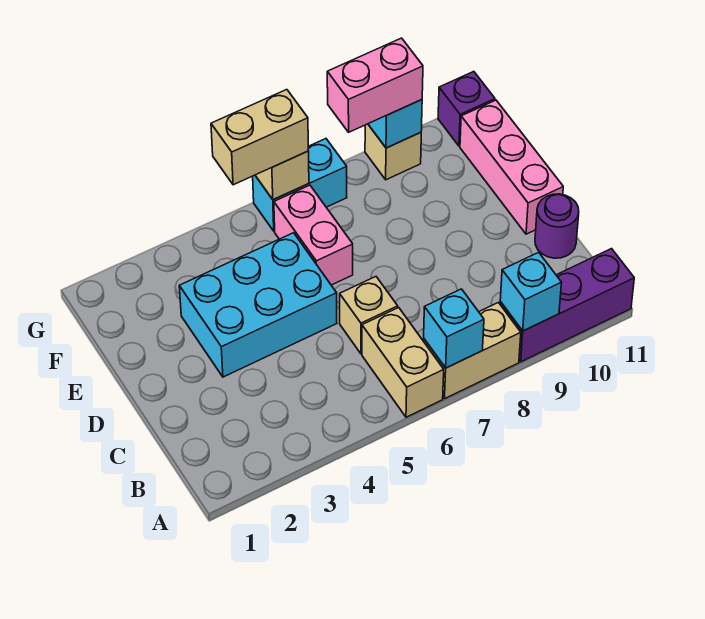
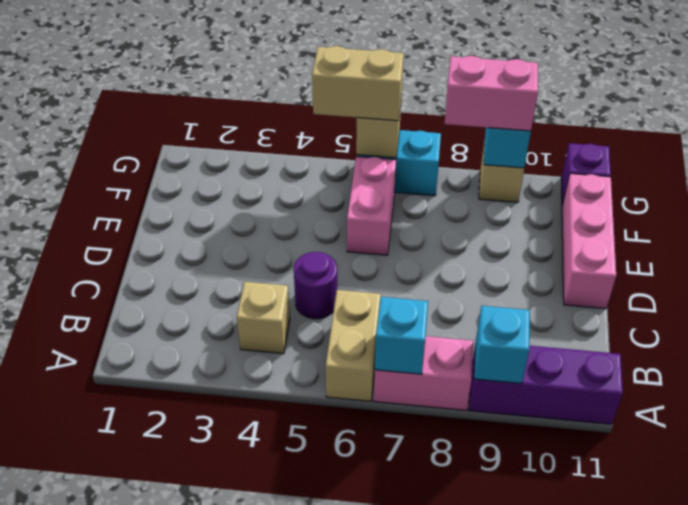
tan 1x2 brick [424,303,521,398] -> pink 1x2 brick [374,336,473,410]
tan 1x1 brick [340,277,398,354] -> tan 1x1 brick moved to [237,282,290,354]
purple 1x1 round brick [535,194,579,258] -> purple 1x1 round brick moved to [294,252,337,319]
cyan 2x3 brick [179,233,337,377] -> none

